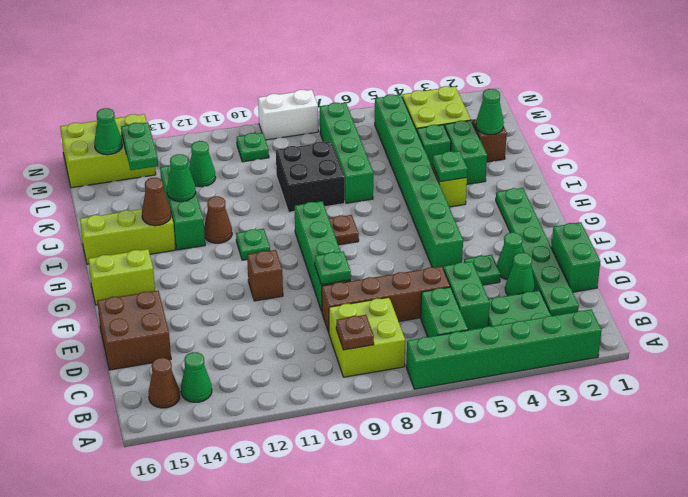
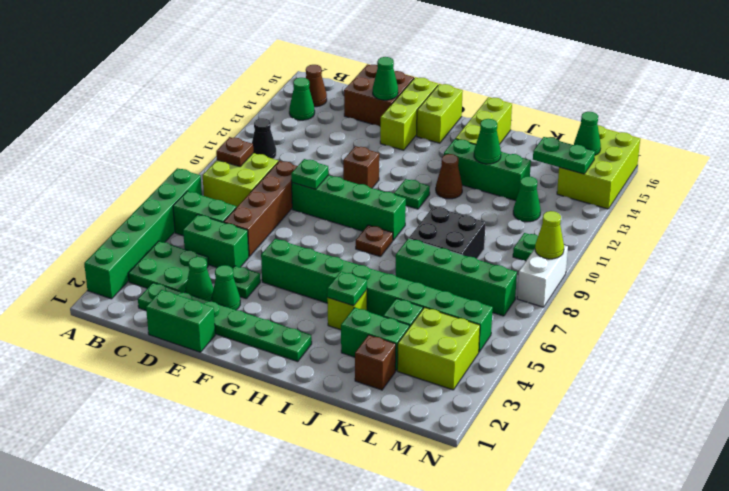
none -> black 1x1 cone [252,118,276,159]
none -> lime 1x3 brick [380,77,438,150]
brown 1x1 cone [142,178,171,226] -> none
green 1x1 cone [476,89,504,135] -> green 1x1 cone moved to [373,57,398,100]
none -> lime 1x1 cone [535,211,564,259]

